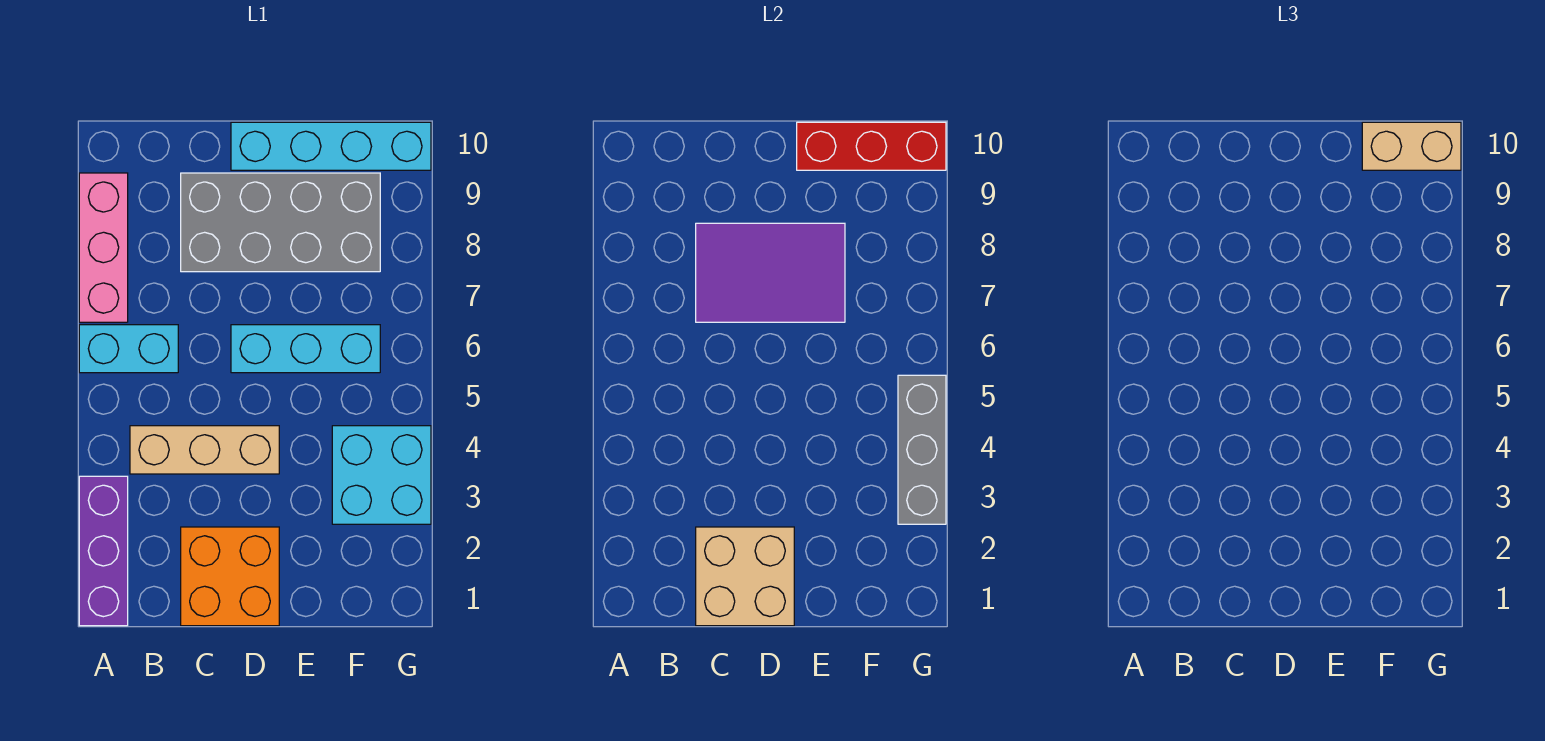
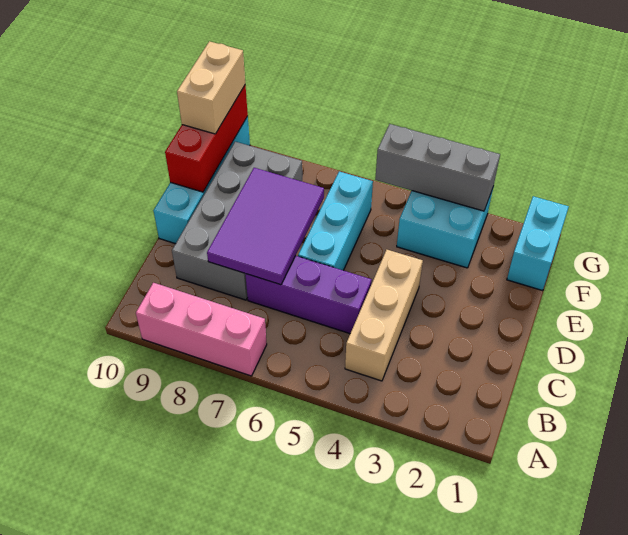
purple 1x3 brick [79,476,128,626] -> purple 1x3 brick moved to [245,256,371,334]
cyan 1x2 brick [79,325,178,373] -> cyan 1x2 brick moved to [507,196,569,291]
orange 2x2 brick [181,527,279,626] -> none
tan 2x2 brick [696,527,794,626] -> none

